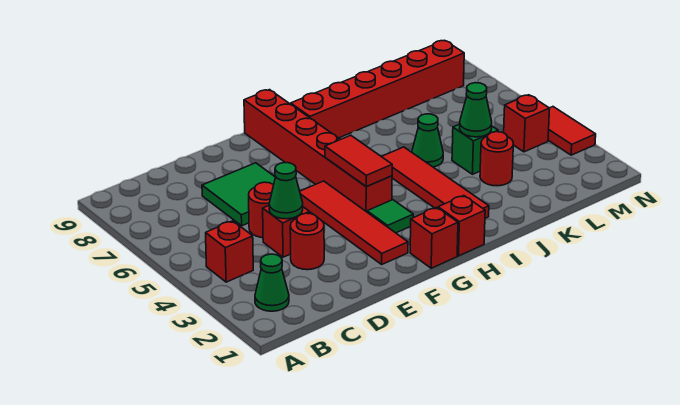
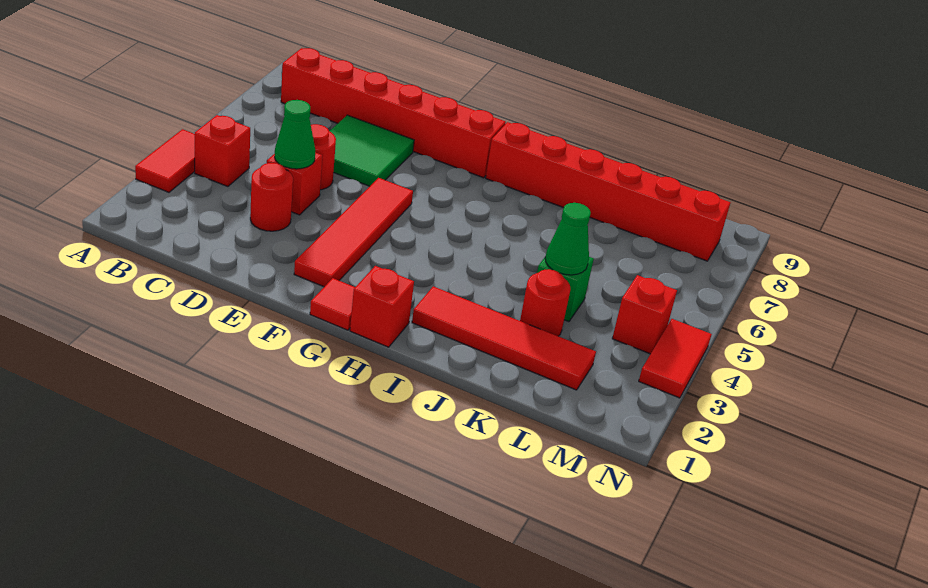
green 1x1 cone [255,254,289,311] -> none
red 1x1 brick [410,208,458,268] -> red 1x1 tile [310,278,355,330]
green 1x1 tile [367,200,413,233] -> none
red 1x6 brick [244,90,392,212] -> red 1x6 brick turned to [281,48,506,178]
red 1x2 tile [325,135,392,187] -> red 1x2 tile moved to [135,129,195,192]
red 1x4 tile [382,147,489,218] -> red 1x4 tile turned to [412,286,596,390]
green 1x1 cone [412,114,443,167] -> none

